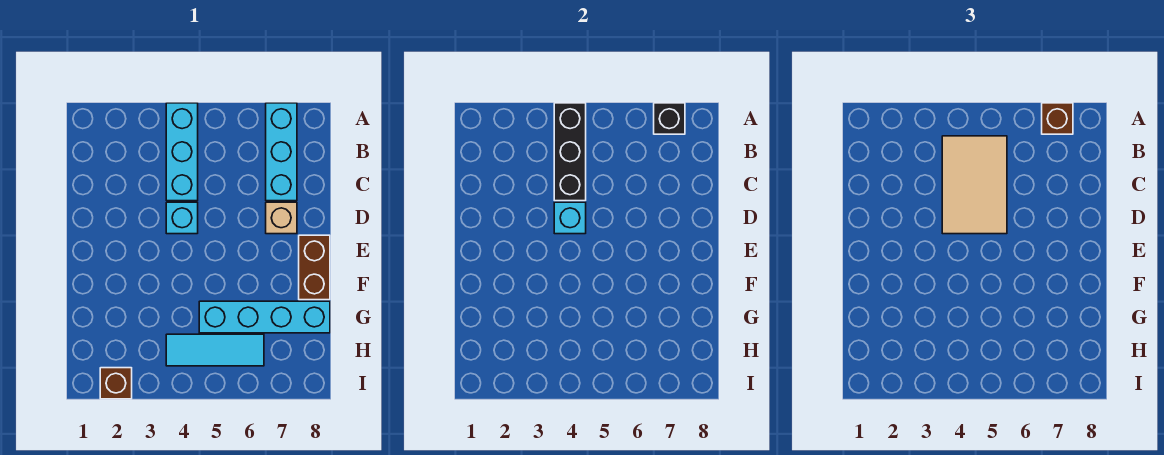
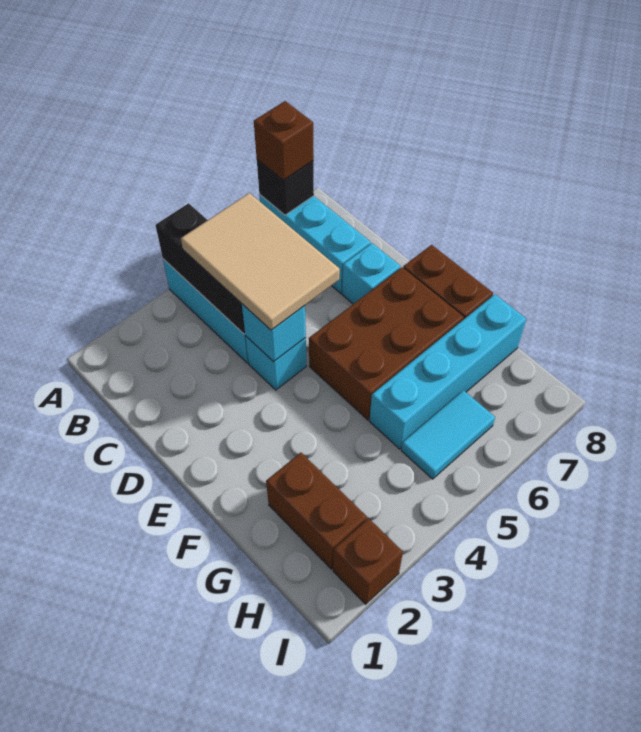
tan 1x1 brick [266,202,297,234] -> cyan 1x1 brick [342,243,400,304]
none -> brown 2x3 brick [309,267,464,420]
none -> brown 1x2 brick [266,453,367,569]
cyan 1x3 tile [166,334,264,366] -> cyan 1x2 tile [401,390,495,479]

